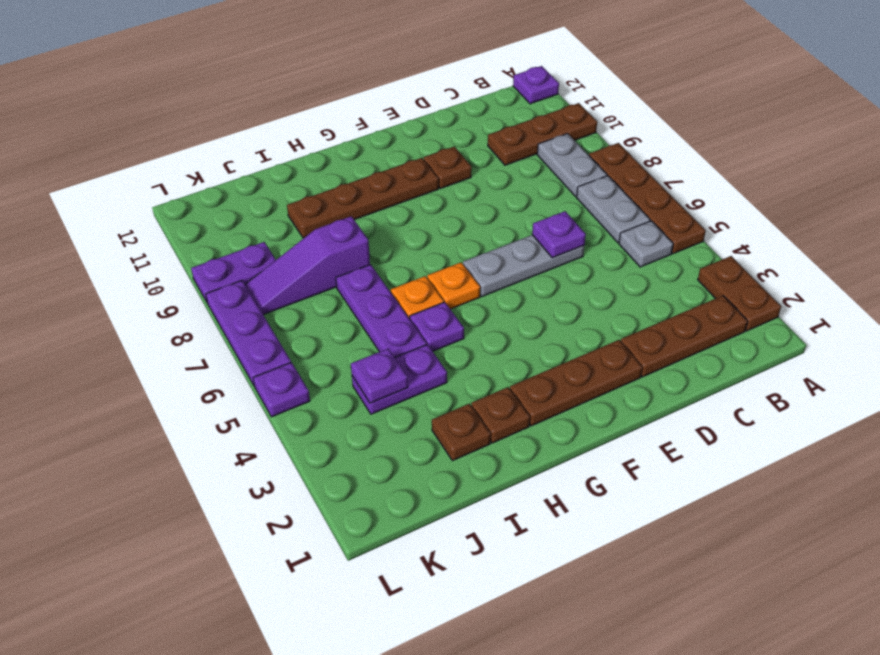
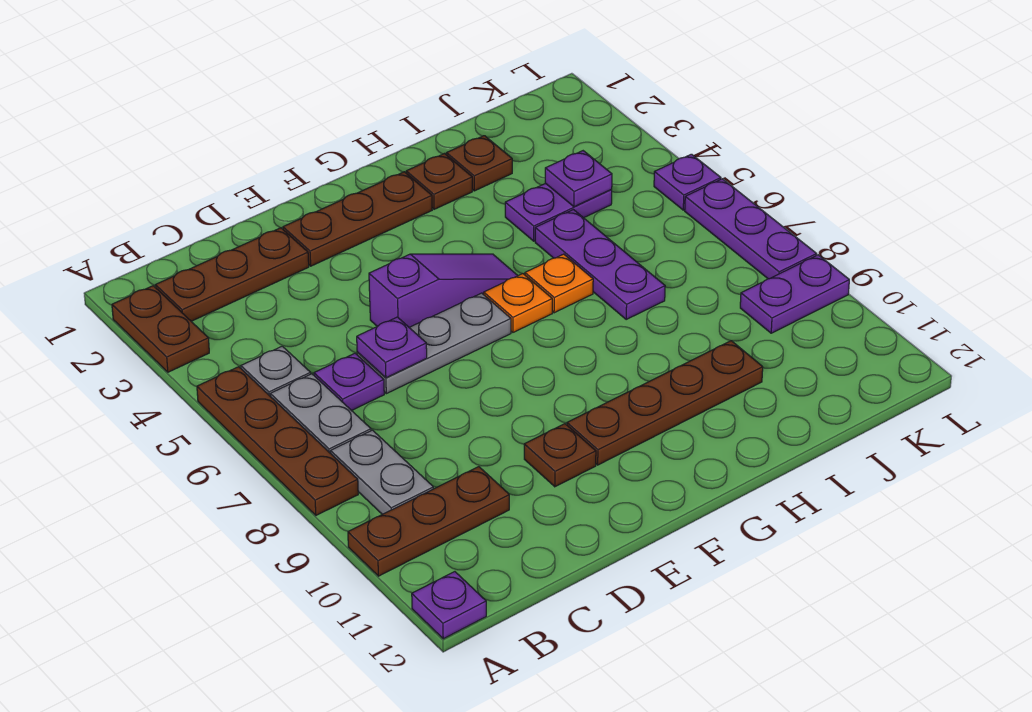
purple 1x1 plate [410,302,464,351] -> purple 1x1 plate moved to [314,353,384,411]
purple 1x3 slope [245,216,370,315] -> purple 1x3 slope moved to [369,254,518,327]

